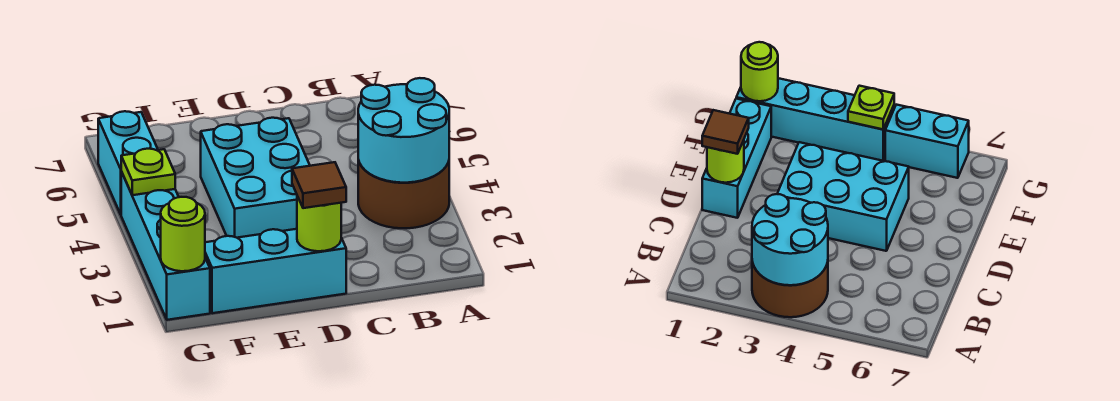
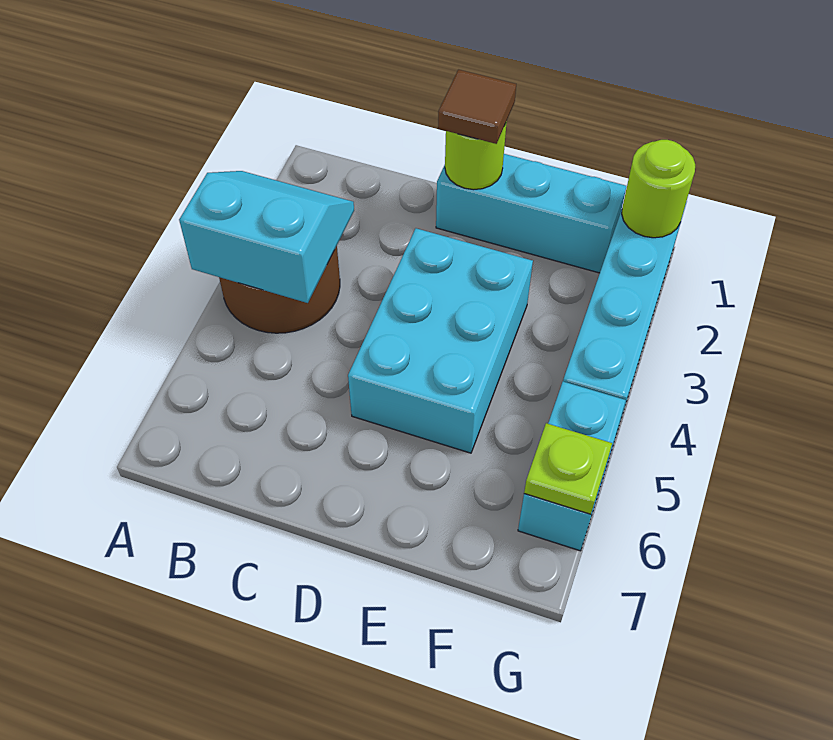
cyan 2x2 round brick [358,78,449,183] -> cyan 2x2 slope [179,171,354,303]
lime 1x1 plate [121,149,175,195] -> lime 1x1 plate moved to [524,423,612,514]

